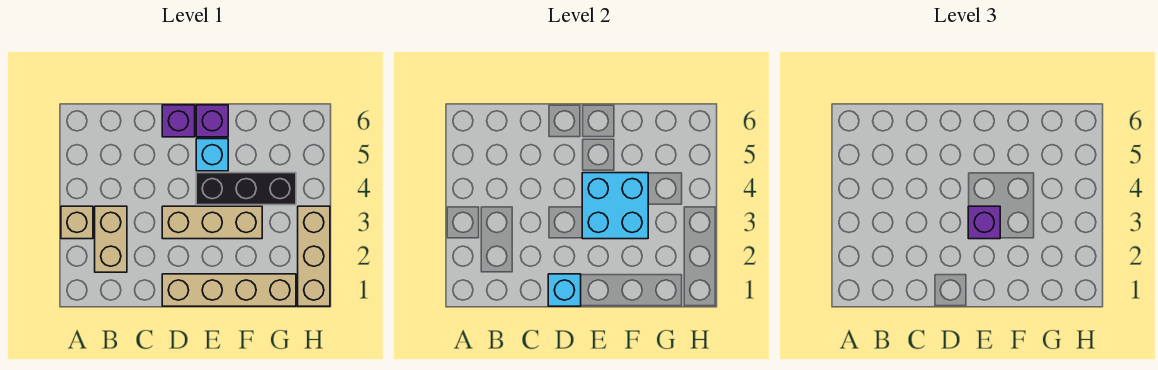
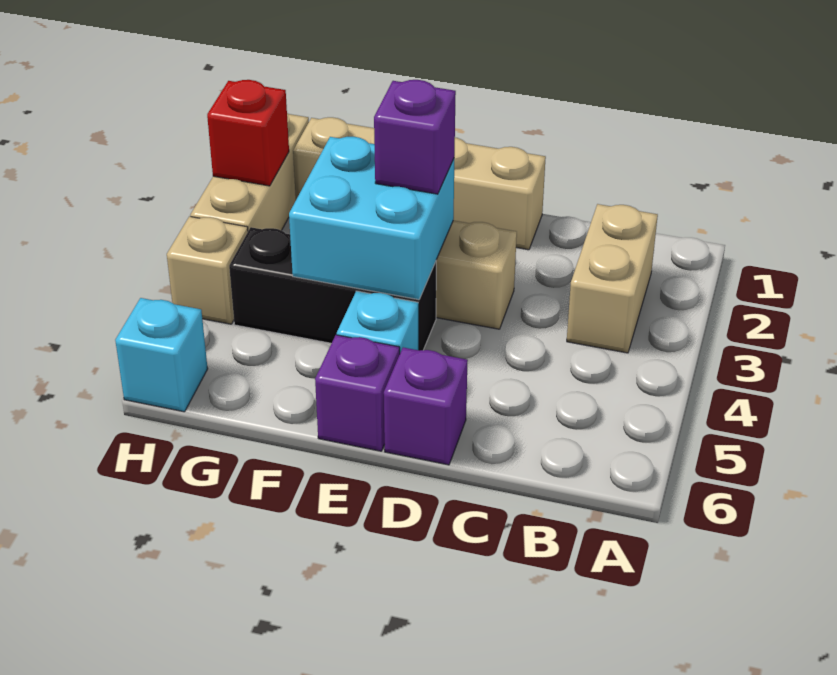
tan 1x1 brick [61,206,93,239] -> tan 1x1 brick moved to [167,216,248,324]
cyan 1x1 brick [548,274,581,306] -> cyan 1x1 brick moved to [115,298,208,412]
none -> red 1x1 brick [207,80,289,186]

